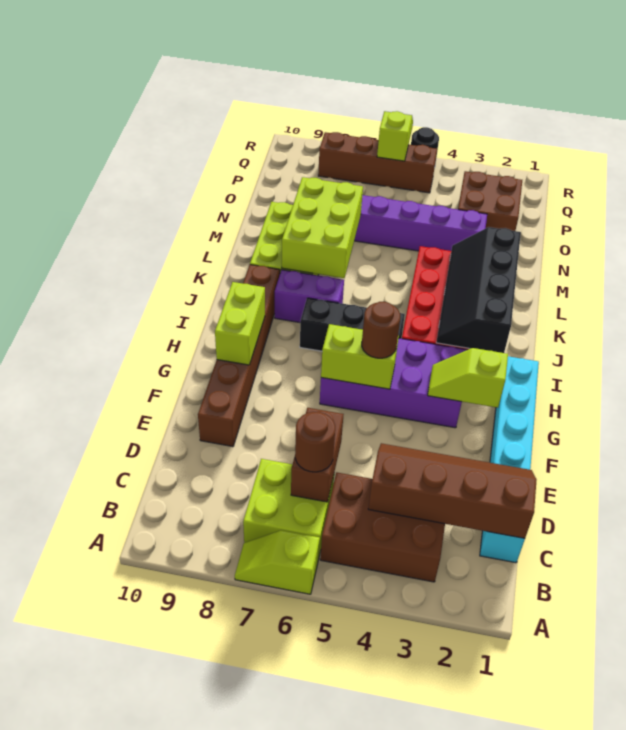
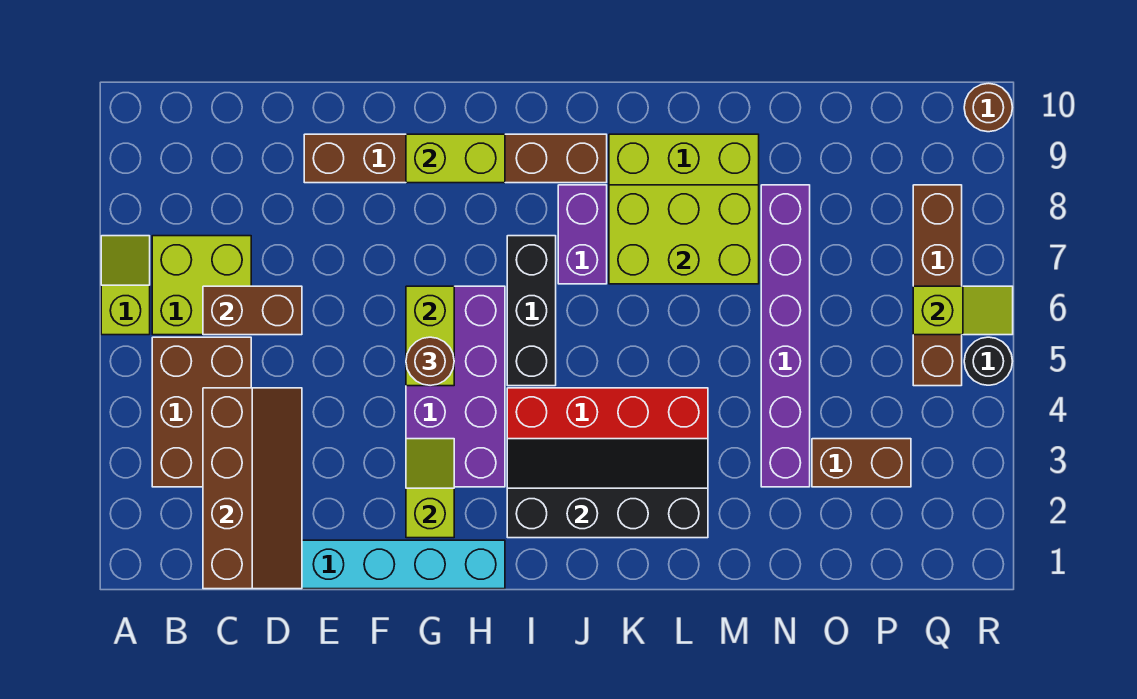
brown 1x1 round brick [295,412,335,472] -> brown 1x1 round brick moved to [964,83,1013,132]
brown 2x2 brick [458,171,522,231] -> brown 1x2 brick [812,439,911,487]

